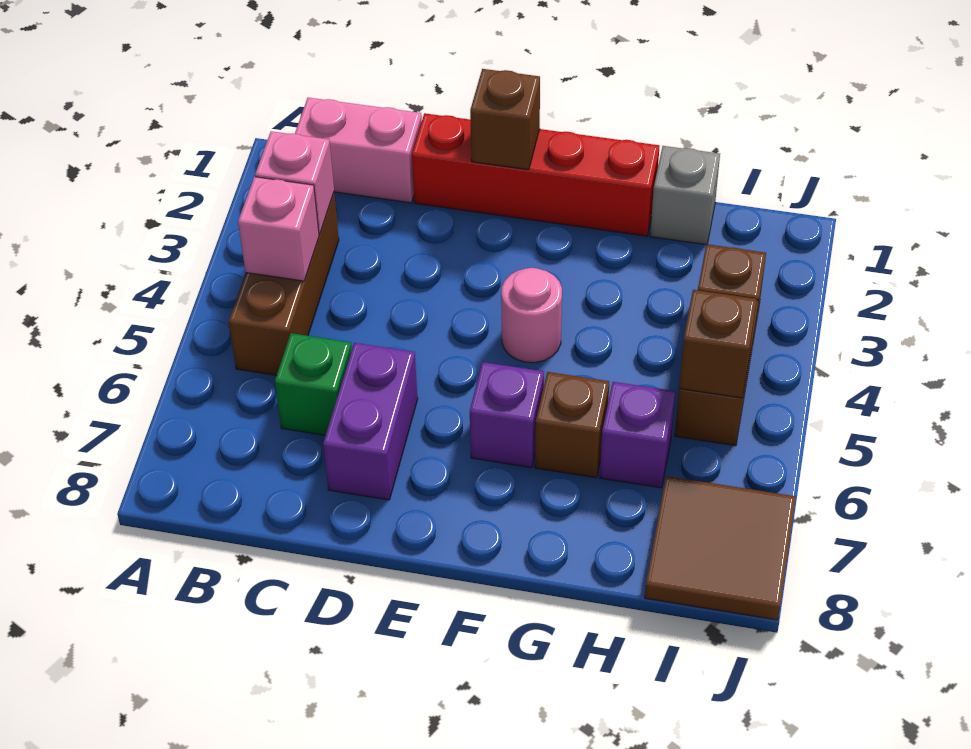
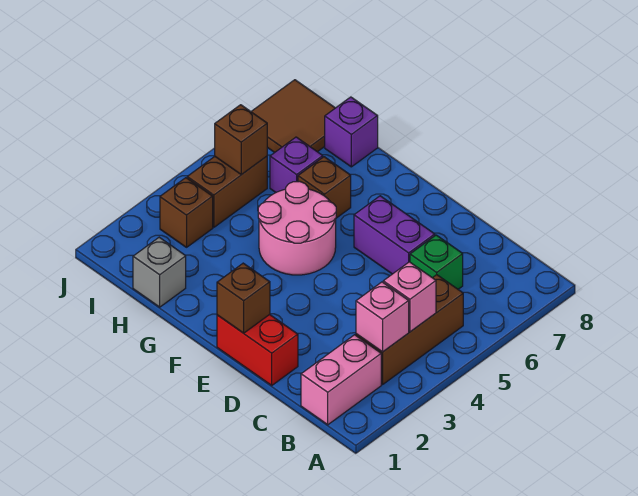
pink 1x2 brick [295,98,422,203] -> pink 1x2 brick turned to [301,335,381,425]
red 1x4 brick [412,113,659,236] -> red 1x2 brick [217,315,298,385]
purple 1x2 brick [323,343,418,500] -> purple 1x2 brick turned to [354,196,435,274]
pink 1x1 round brick [501,268,562,363] -> pink 2x2 round brick [258,181,336,275]
purple 1x1 brick [470,362,544,468] -> purple 1x1 brick moved to [325,97,378,167]

